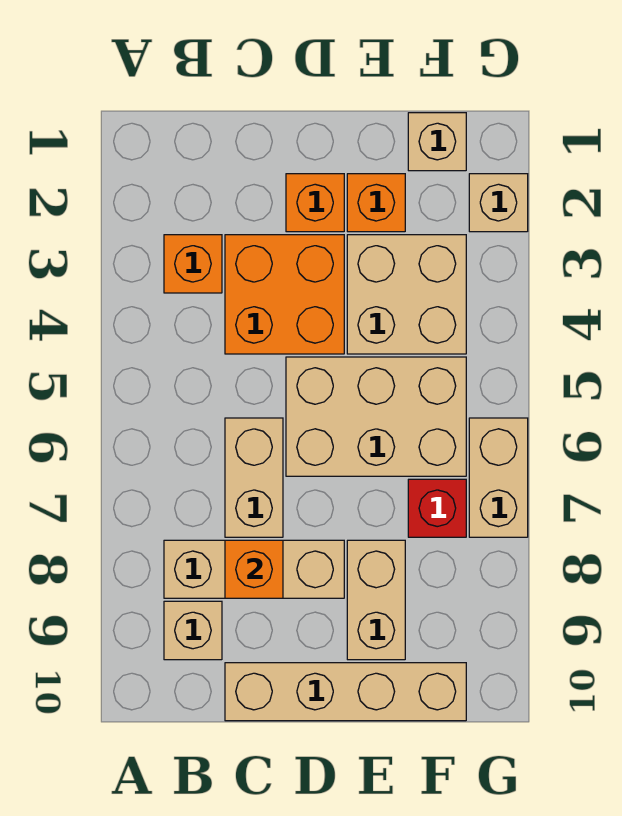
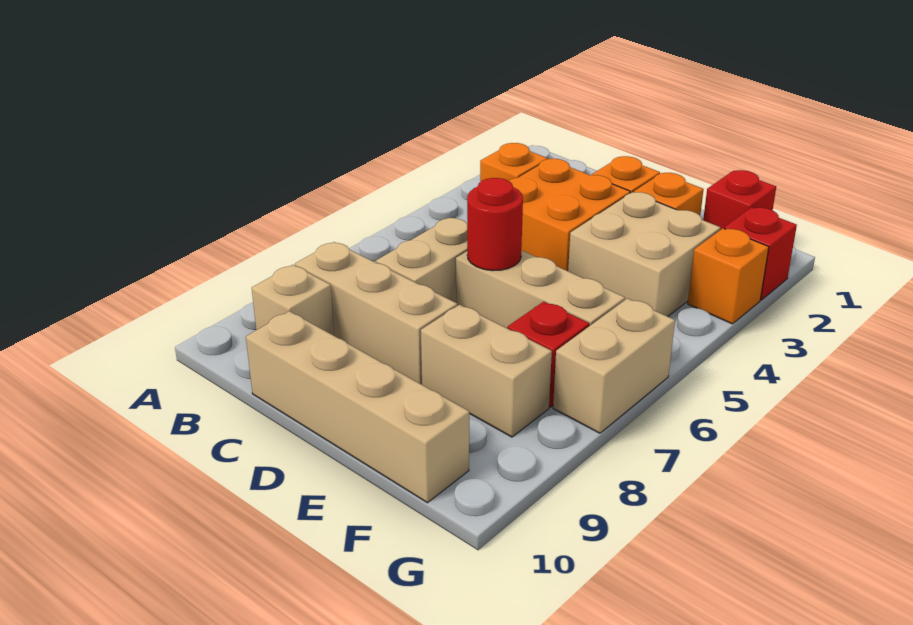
orange 1x1 brick [225,540,283,598] -> orange 1x1 brick moved to [688,228,769,324]
tan 2x3 brick [286,357,466,476] -> tan 1x3 brick [456,250,625,328]
none -> red 1x1 round brick [467,178,523,271]
tan 1x2 brick [347,540,405,660] -> tan 1x2 brick turned to [421,305,552,437]
tan 1x1 brick [408,113,466,171] -> red 1x1 brick [703,170,776,230]
tan 1x1 brick [469,174,528,232] -> red 1x1 brick [724,207,797,300]

